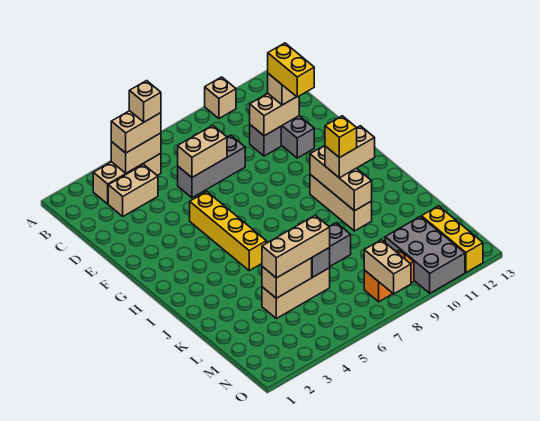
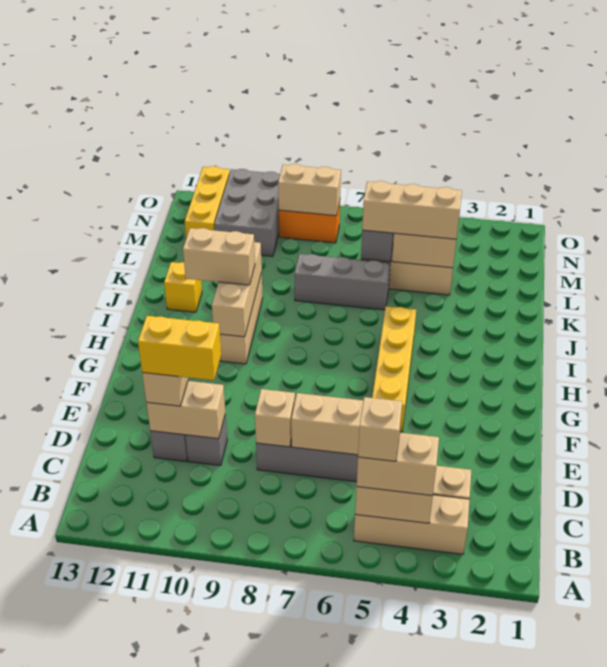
tan 1x1 brick [205,77,236,118] -> tan 1x1 brick moved to [255,389,295,447]
yellow 1x2 brick [268,43,314,97] -> yellow 1x2 brick turned to [138,316,221,380]
yellow 1x1 brick [325,116,357,158] -> yellow 1x1 brick moved to [164,262,202,312]
tan 1x2 brick [364,240,411,294] -> tan 1x2 brick turned to [278,164,341,216]

